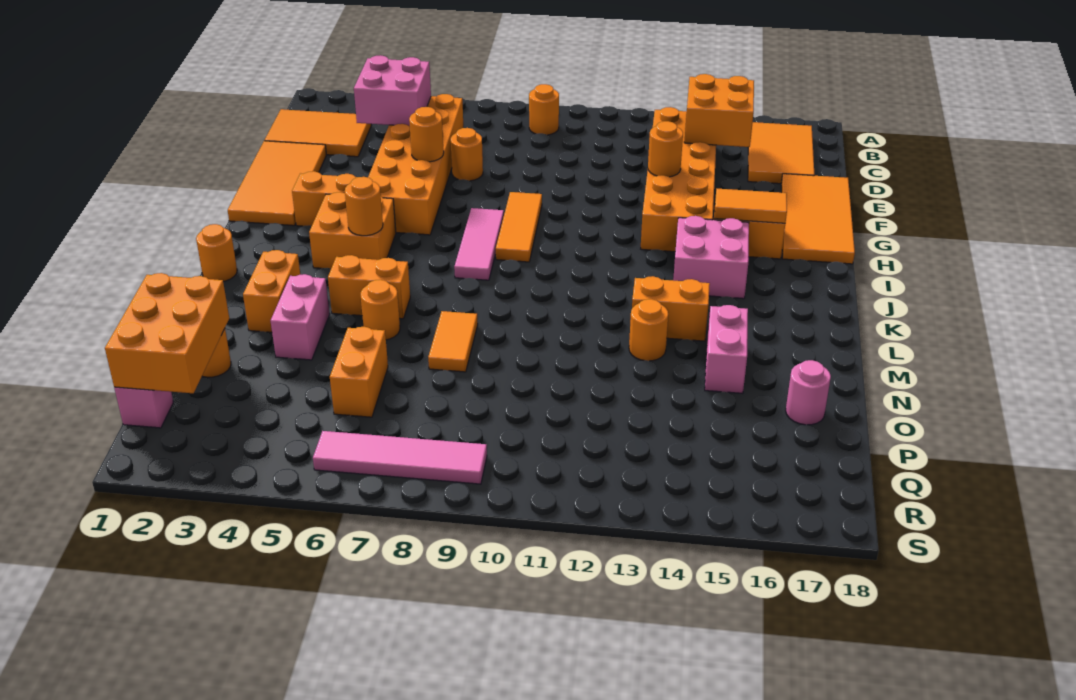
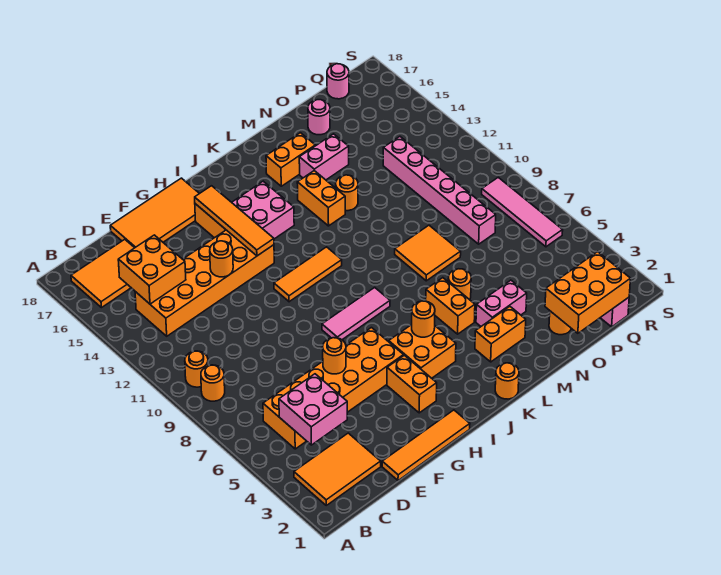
orange 2x3 tile [264,109,372,157] -> orange 2x3 tile turned to [294,433,381,505]
orange 2x4 tile [228,141,326,226] -> orange 1x4 tile [382,410,470,481]
orange 1x1 round brick [451,128,483,181] -> orange 1x1 round brick moved to [185,351,208,387]
orange 1x3 tile [496,192,542,262] -> orange 1x3 tile moved to [274,247,342,302]
orange 1x2 tile [715,189,787,223] -> orange 1x4 tile [195,186,274,256]
orange 1x2 tile [428,311,478,372] -> orange 2x2 tile [395,225,461,281]
orange 1x2 brick [330,327,388,417] -> orange 1x2 brick moved to [266,133,315,186]
none -> pink 1x6 brick [383,137,496,244]
none -> pink 1x1 round brick [327,64,349,99]

